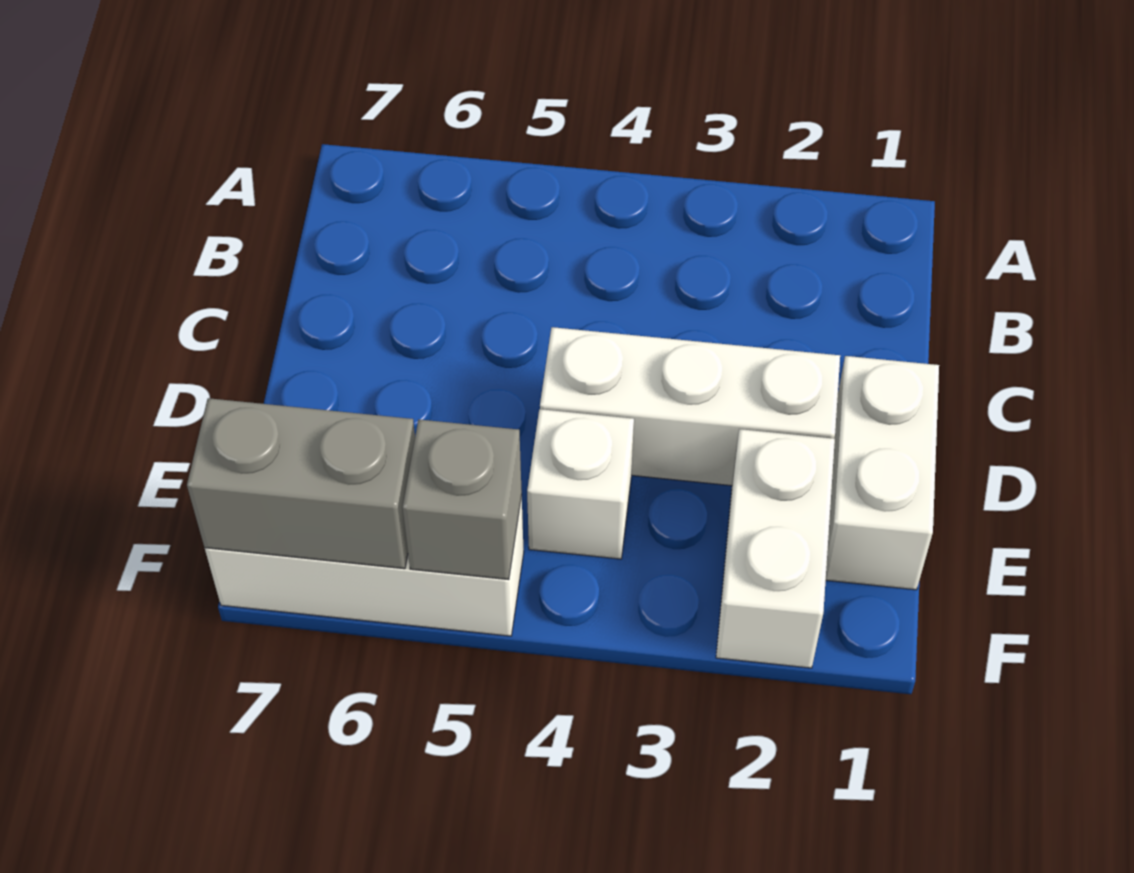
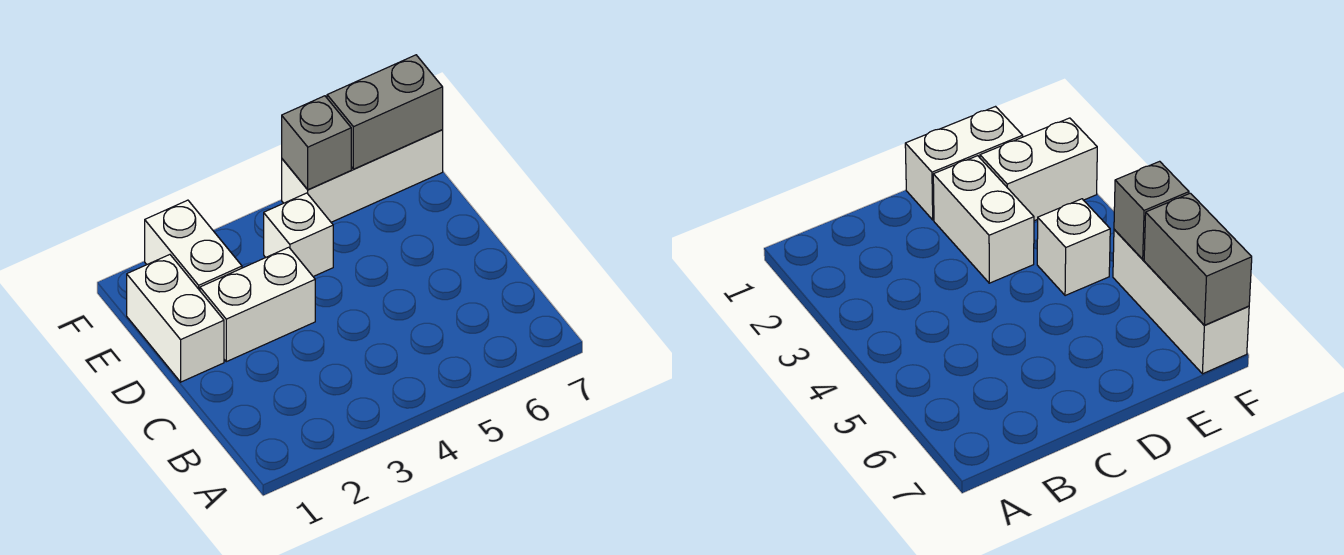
white 1x3 brick [540,327,840,486] -> white 1x2 brick [200,247,315,362]

